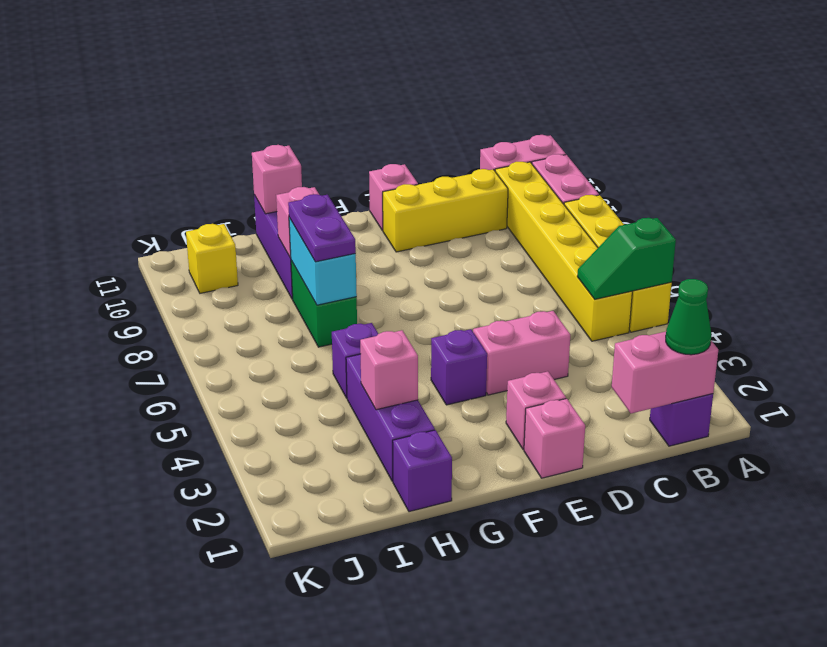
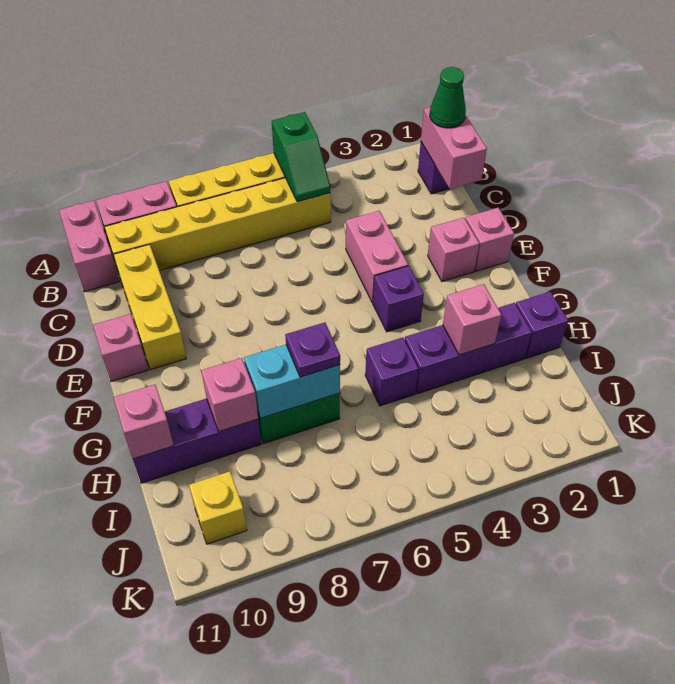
purple 1x2 plate [288,194,356,262] -> purple 1x1 plate [285,322,340,377]

